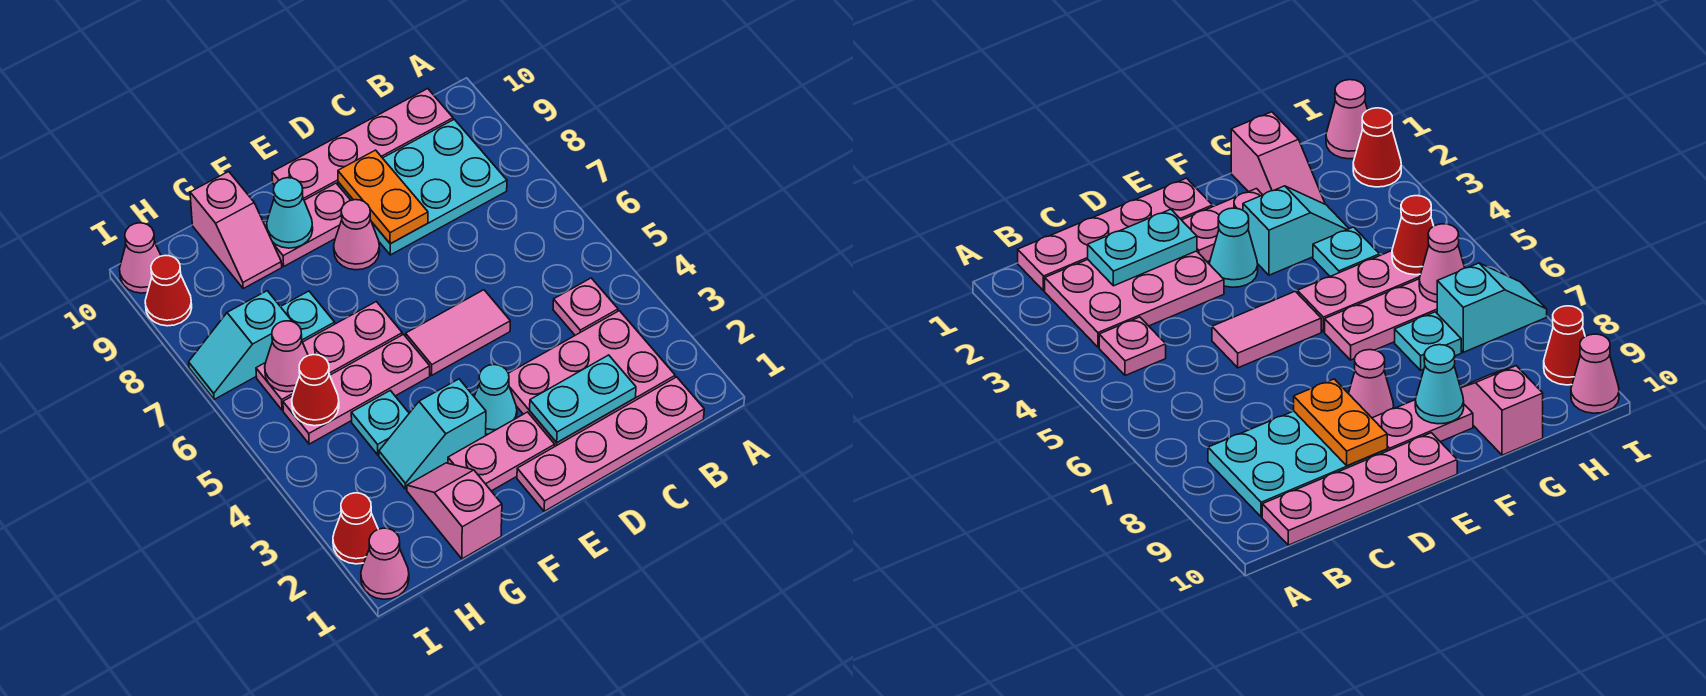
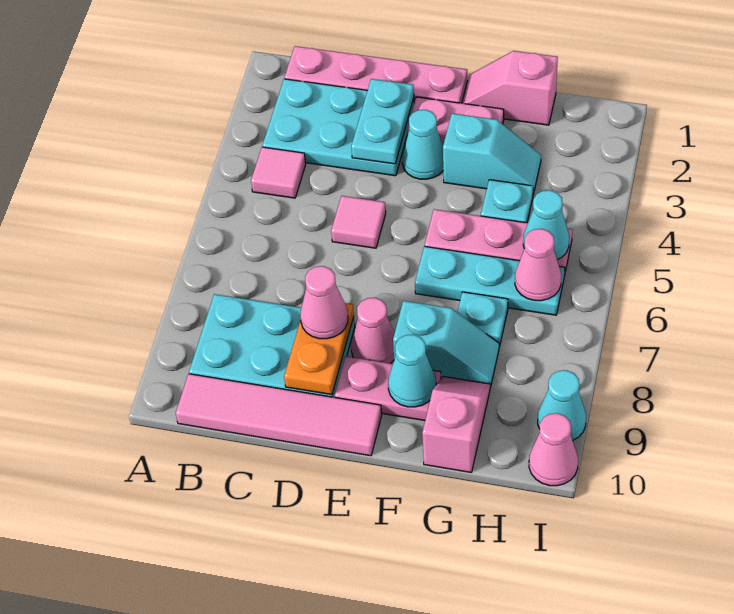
pink 2x3 plate [508,311,675,446] -> cyan 2x3 plate [262,79,414,176]
pink 1x1 plate [553,278,618,335] -> pink 1x1 tile [251,147,306,198]
pink 1x4 plate [272,89,453,200] -> pink 1x4 tile [176,374,382,456]
cyan 1x2 plate [530,355,636,443] -> cyan 1x2 plate turned to [351,79,414,164]
pink 1x2 tile [406,290,510,375] -> pink 1x1 tile [331,196,386,248]
pink 1x3 plate [256,302,402,410] -> cyan 1x3 plate [415,246,565,315]
pink 1x2 slope [407,463,502,559] -> pink 1x2 slope turned to [462,51,558,125]
red 1x1 cone [292,355,339,426] -> cyan 1x1 cone [523,190,569,260]
cyan 1x2 slope [189,291,292,400] -> cyan 1x2 slope moved to [393,301,499,388]
pink 1x1 cone [361,528,409,599] -> pink 1x1 cone moved to [300,266,348,339]
red 1x1 cone [333,493,378,564] -> none
red 1x1 cone [145,256,192,326] -> cyan 1x1 cone [538,370,586,441]

